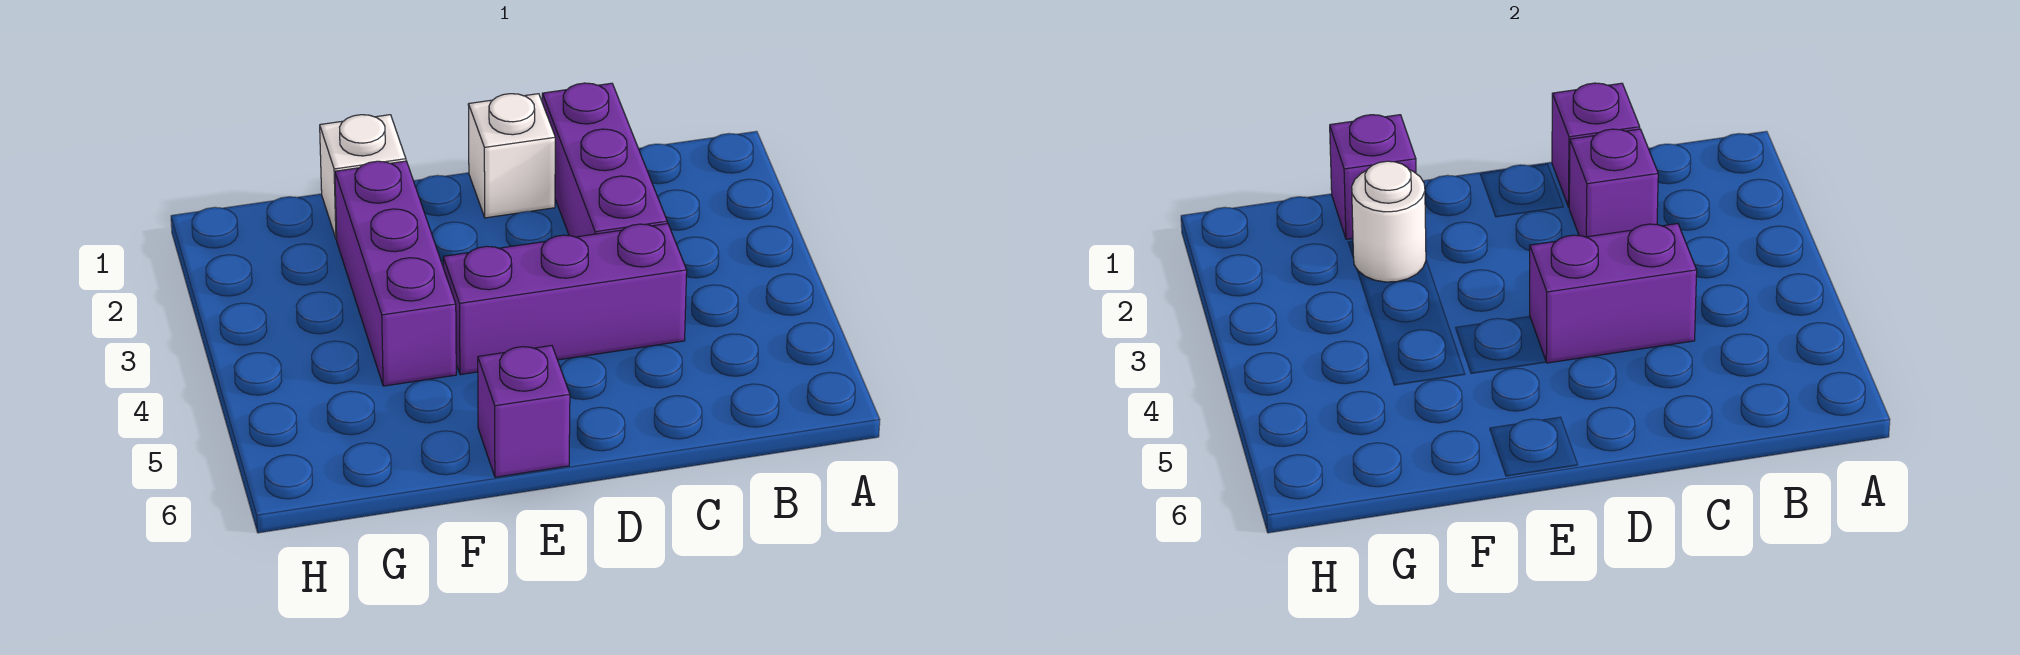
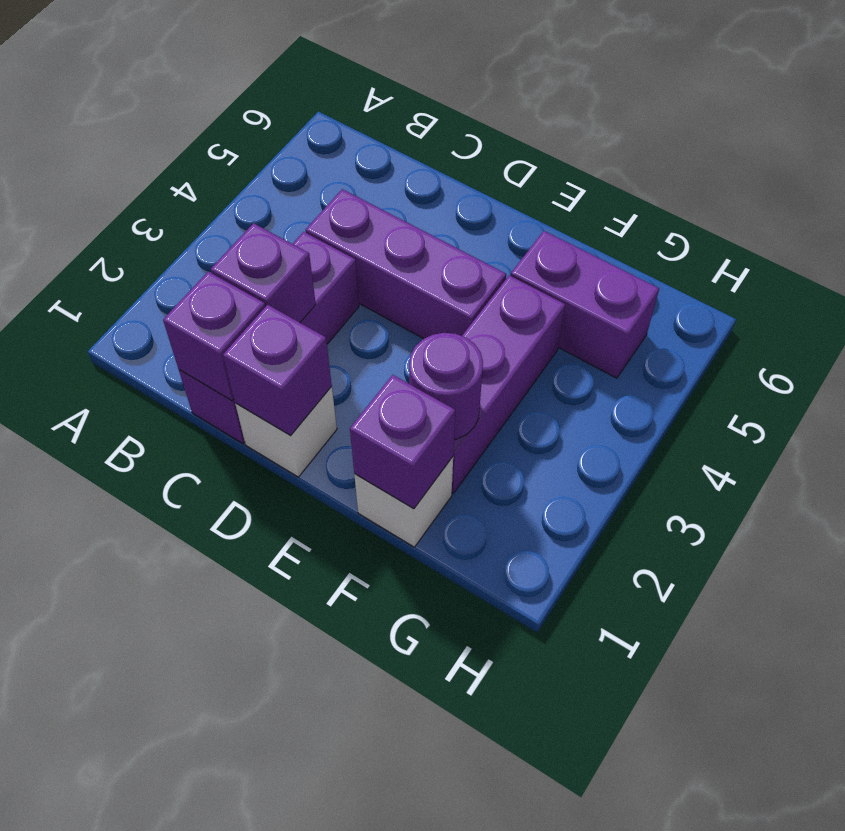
purple 1x2 brick [1530,224,1697,363] -> purple 1x2 brick moved to [511,231,659,378]
purple 1x1 brick [478,345,570,477] -> purple 1x1 brick moved to [223,305,332,436]
white 1x1 round brick [1352,161,1426,282] -> purple 1x1 round brick [409,333,483,440]

